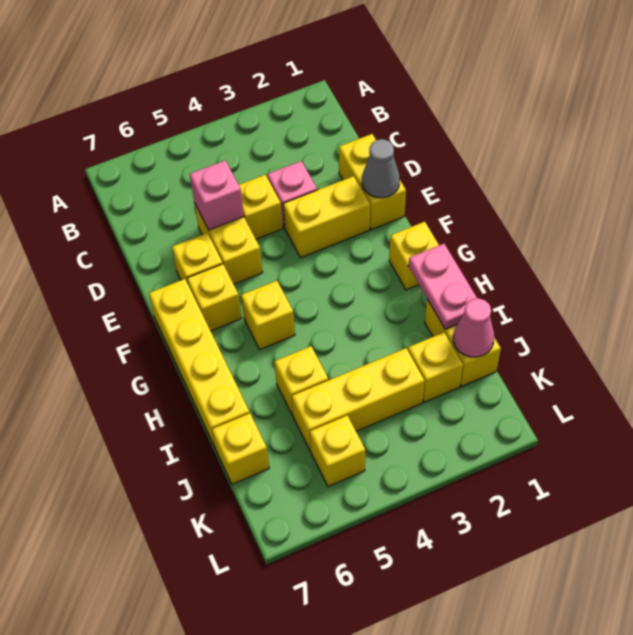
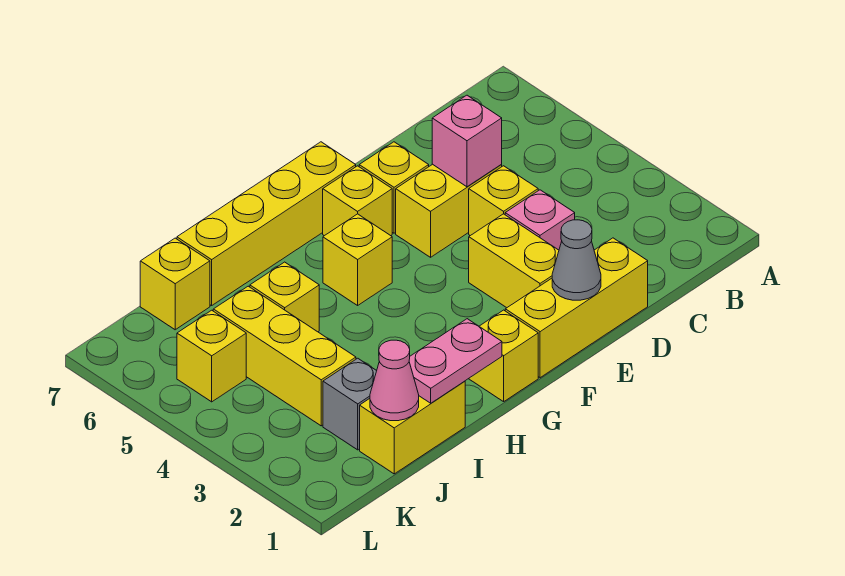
yellow 1x2 brick [339,134,406,229] -> yellow 1x3 brick [505,238,648,378]
yellow 1x1 brick [408,332,463,402] -> grey 1x1 brick [323,358,376,450]

